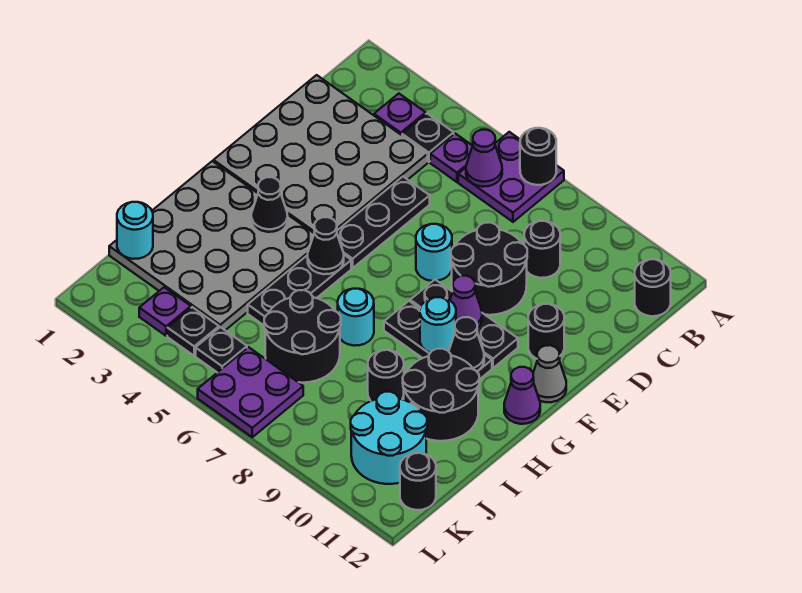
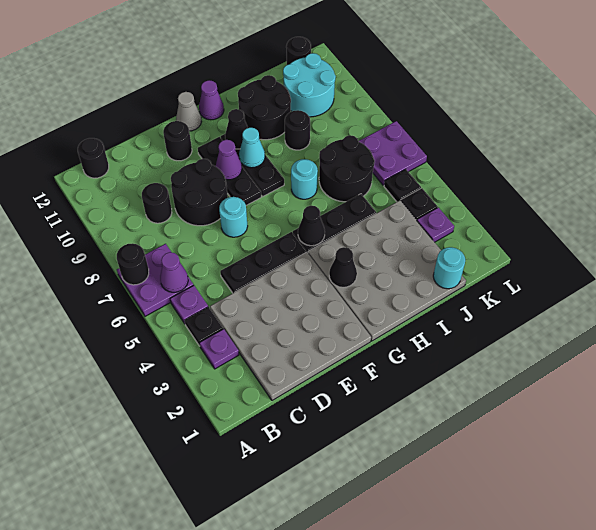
cyan 1x1 round brick [420,297,456,353] -> cyan 1x1 cone [239,128,265,168]

